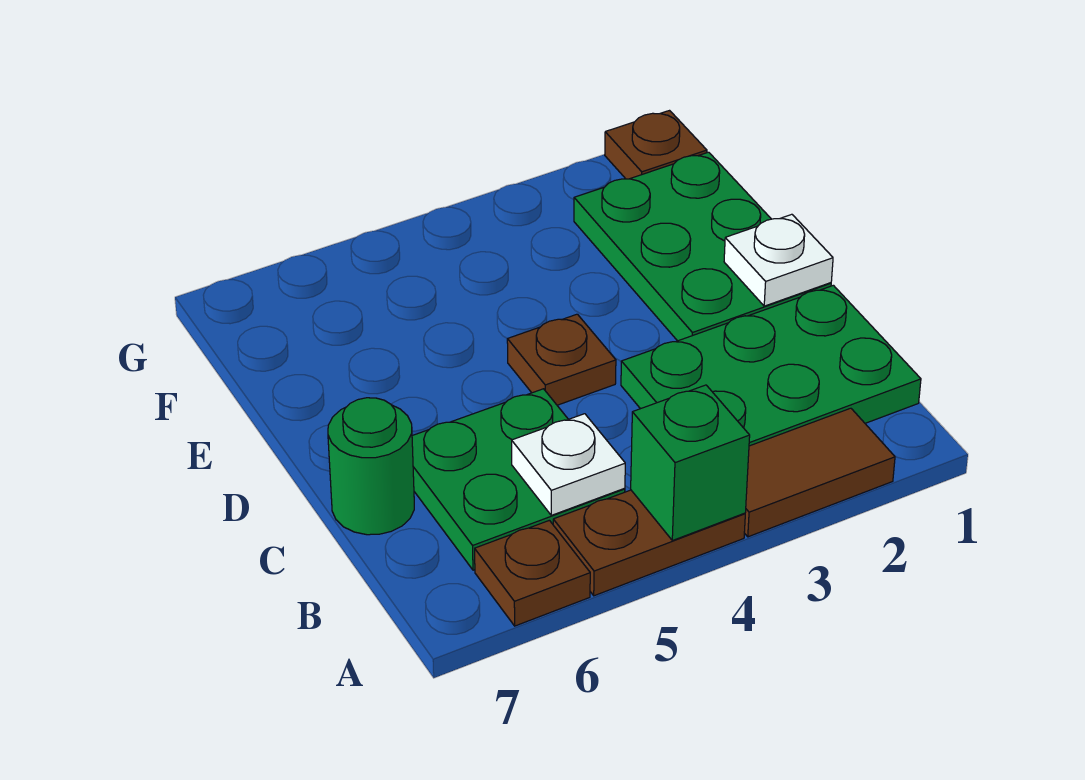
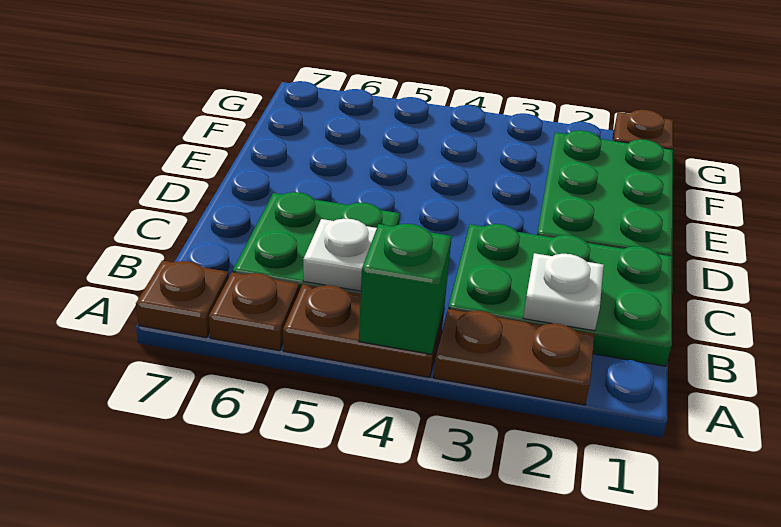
brown 1x2 tile [744,408,895,537] -> brown 1x2 plate [434,309,595,405]
green 1x1 round brick [328,398,414,535] -> none
white 1x1 plate [724,214,833,306] -> white 1x1 plate moved to [523,253,604,331]
brown 1x1 plate [507,314,616,405] -> brown 1x1 plate moved to [136,261,229,338]

